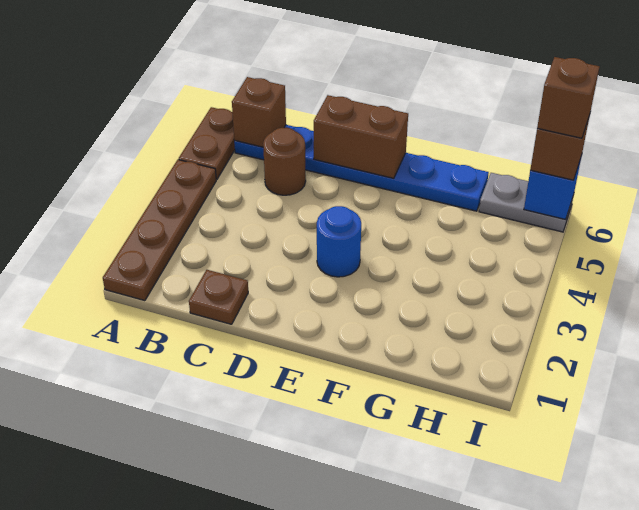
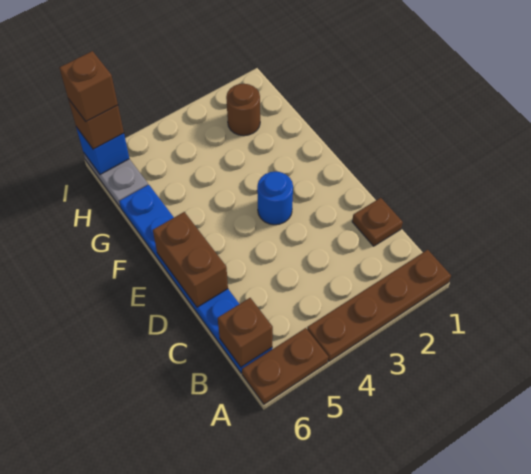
brown 1x1 round brick [263,128,306,195] -> brown 1x1 round brick moved to [226,84,260,136]

